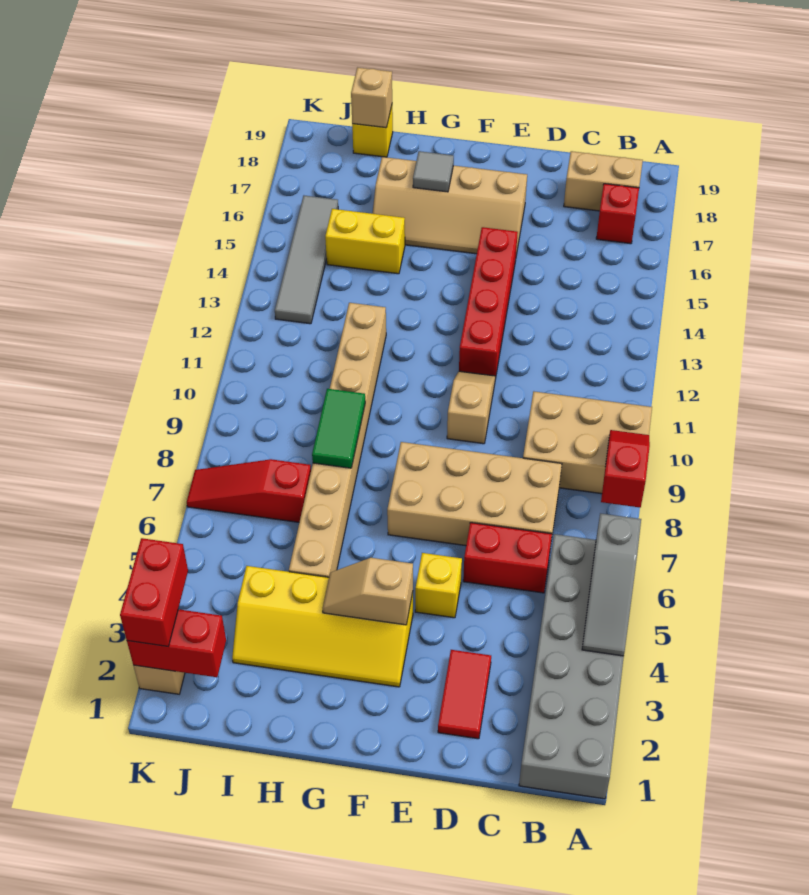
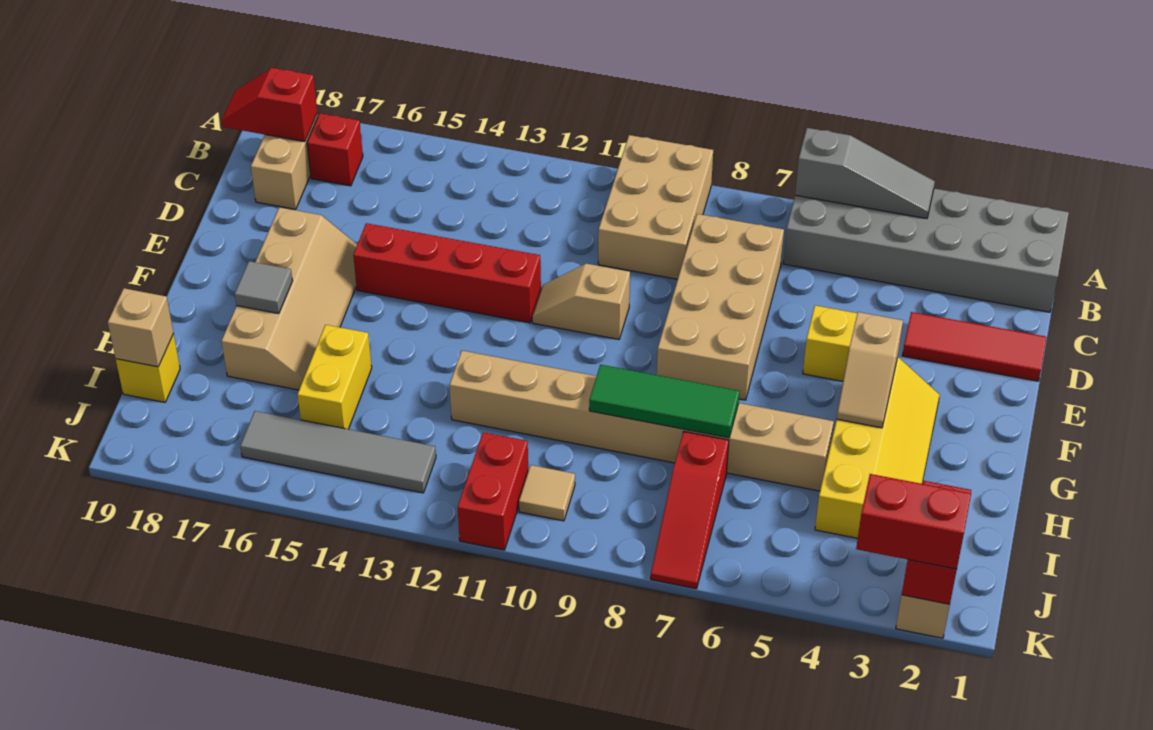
red 1x2 slope [601,430,650,507] -> red 1x2 slope moved to [222,68,317,142]
red 1x2 brick [463,523,552,593] -> red 1x2 brick moved to [458,432,528,550]
red 1x2 tile [438,650,491,739] -> red 1x3 tile [902,312,1047,381]
green 1x2 tile [312,389,365,468] -> green 1x3 tile [589,365,740,438]
none -> tan 1x1 tile [519,465,575,521]

